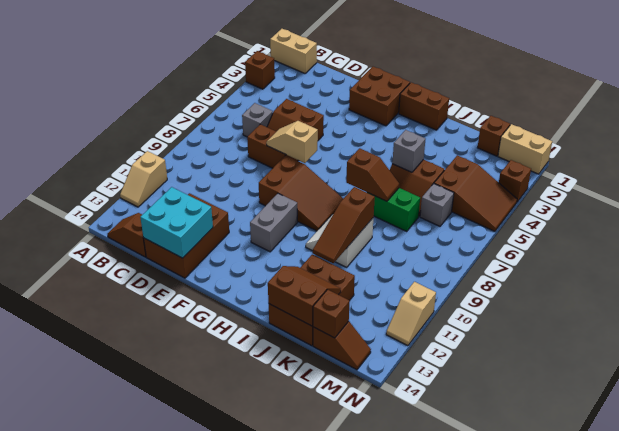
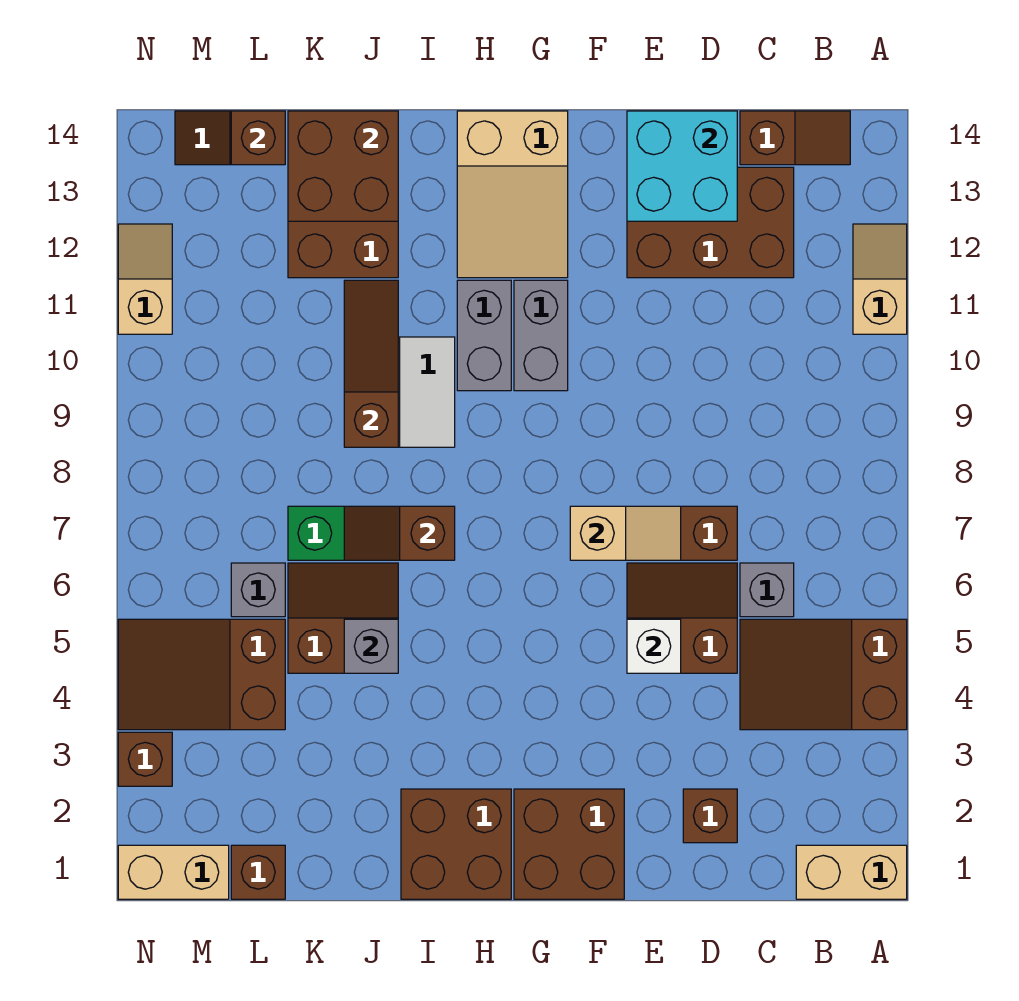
brown 1x1 brick [245,51,275,89] -> brown 1x1 brick moved to [683,789,737,843]
brown 2x3 brick [144,193,229,278] -> brown 2x3 brick turned to [627,167,794,278]
none -> white 1x1 brick [627,619,681,673]
brown 2x3 slope [259,156,343,231] -> brown 2x3 slope moved to [740,619,907,730]
none -> tan 2x3 slope [457,111,568,278]
brown 1x2 brick [399,82,449,130] -> brown 2x2 brick [401,789,511,899]
none -> grey 1x2 brick [457,280,511,391]
brown 2x2 slope [268,266,341,326] -> brown 2x2 brick [288,111,398,221]

